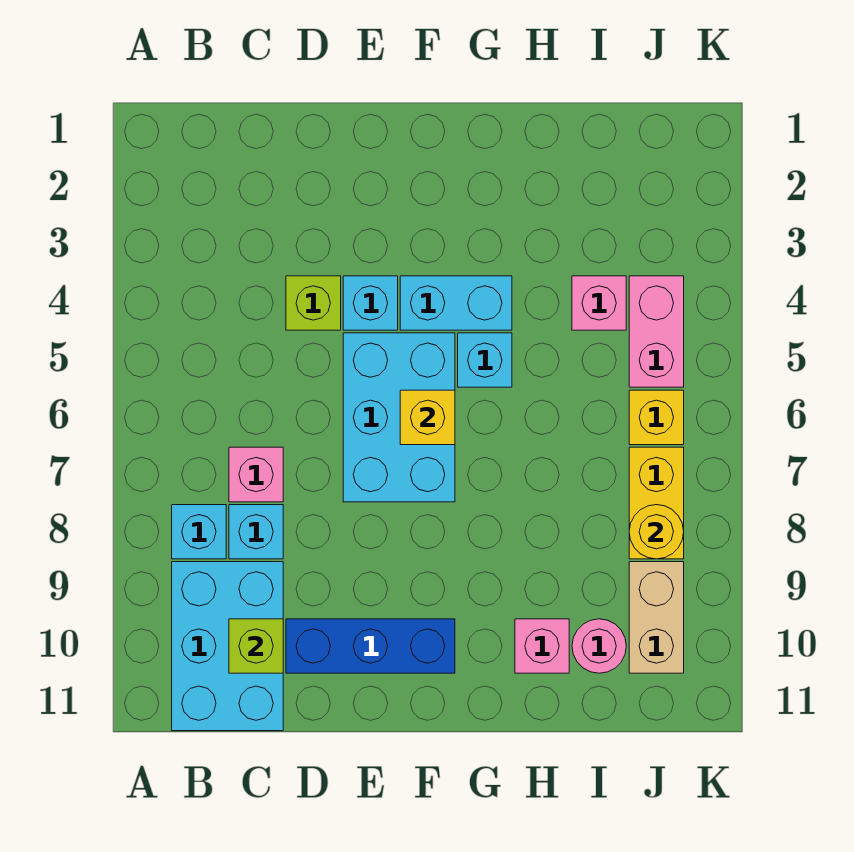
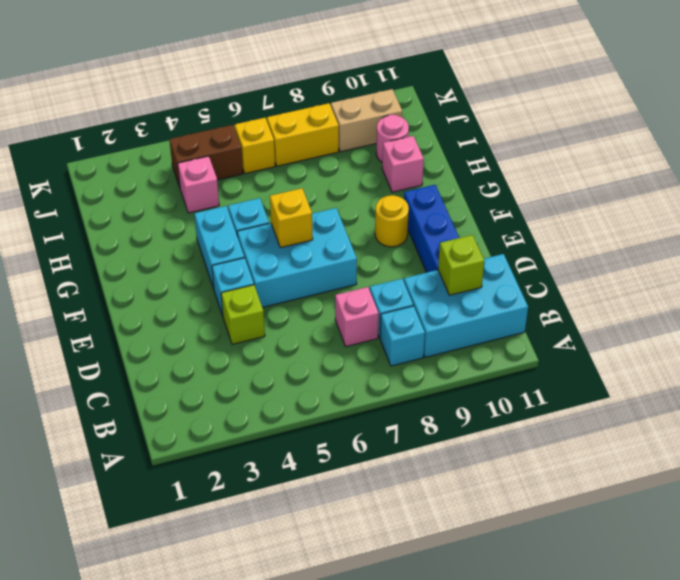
pink 1x2 brick [629,276,684,387] -> brown 1x2 brick [169,125,243,187]
yellow 1x1 round brick [629,505,684,559] -> yellow 1x1 round brick moved to [375,195,409,247]

